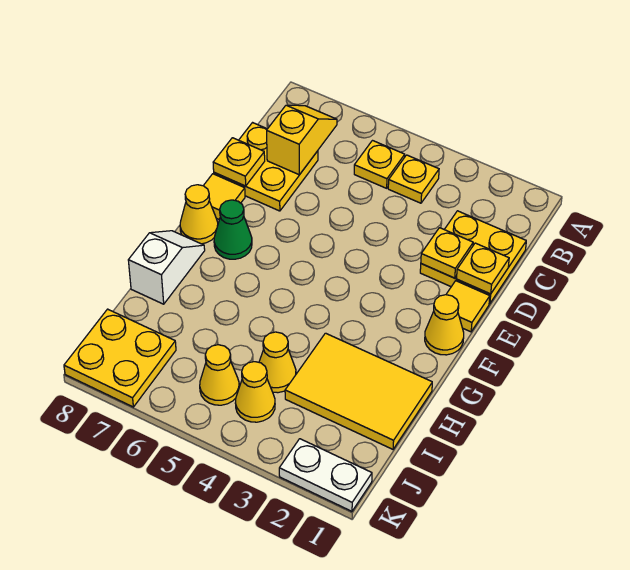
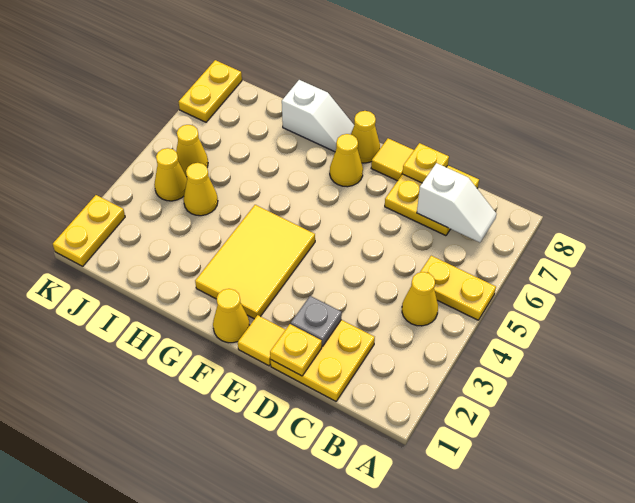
yellow 1x1 plate [388,155,439,203] -> yellow 1x1 cone [402,272,438,326]
yellow 1x1 plate [354,141,405,188] -> yellow 1x2 plate [420,256,496,320]
yellow 1x2 slope [267,105,337,175] -> white 1x2 slope [417,163,496,242]
yellow 1x1 plate [421,228,473,278] -> grey 1x1 plate [291,296,342,346]
green 1x1 cone [214,200,252,259] -> yellow 1x1 cone [330,134,363,187]
yellow 2x3 tile [285,333,432,449] -> yellow 2x3 tile moved to [195,205,315,319]
yellow 2x2 plate [64,309,176,407] -> yellow 1x2 plate [179,60,242,122]
white 1x2 plate [279,439,372,511] -> yellow 1x2 plate [53,195,125,266]

